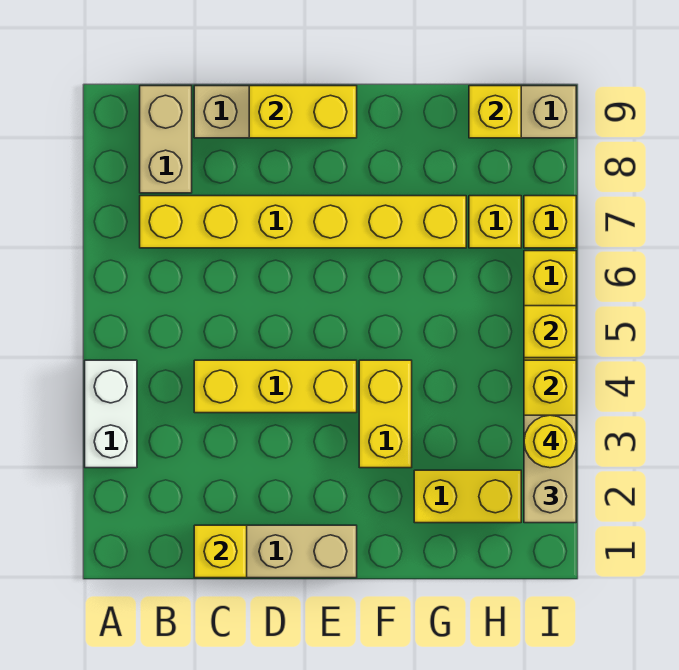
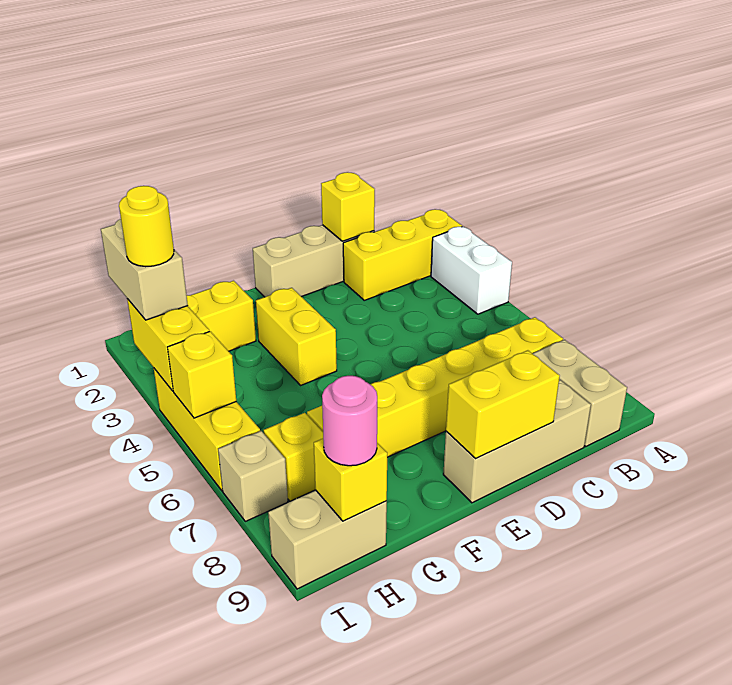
yellow 1x3 brick [194,360,357,413] -> yellow 1x3 brick moved to [343,209,462,300]
none -> pink 1x1 round brick [322,376,377,466]
yellow 1x1 brick [524,196,576,248] -> tan 1x1 brick [218,431,288,521]

